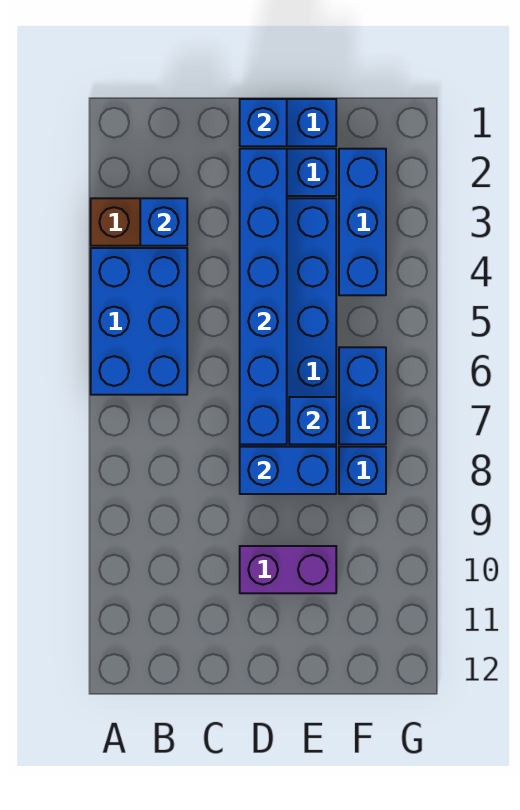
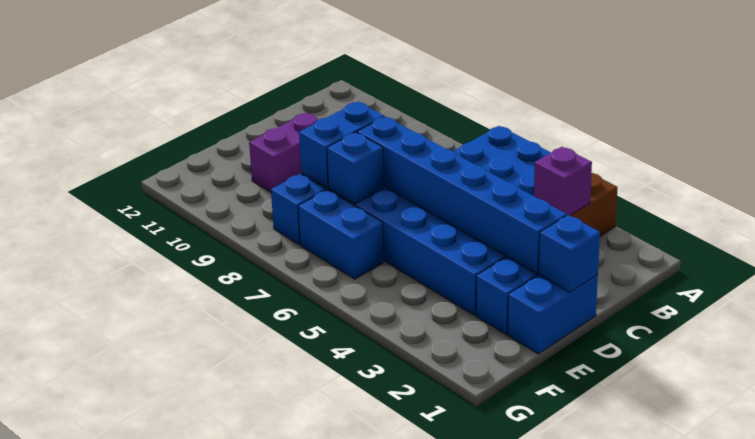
blue 1x1 brick [140,198,187,246] -> purple 1x1 brick [534,147,592,215]
blue 1x3 brick [339,149,386,295] -> none

